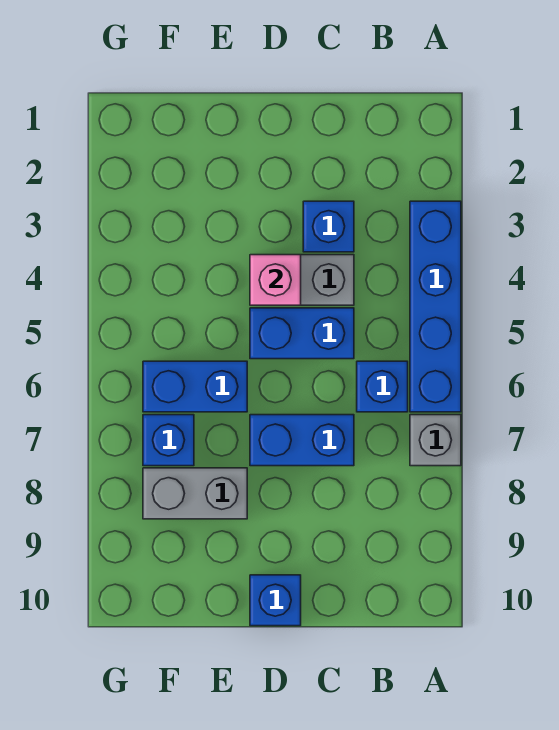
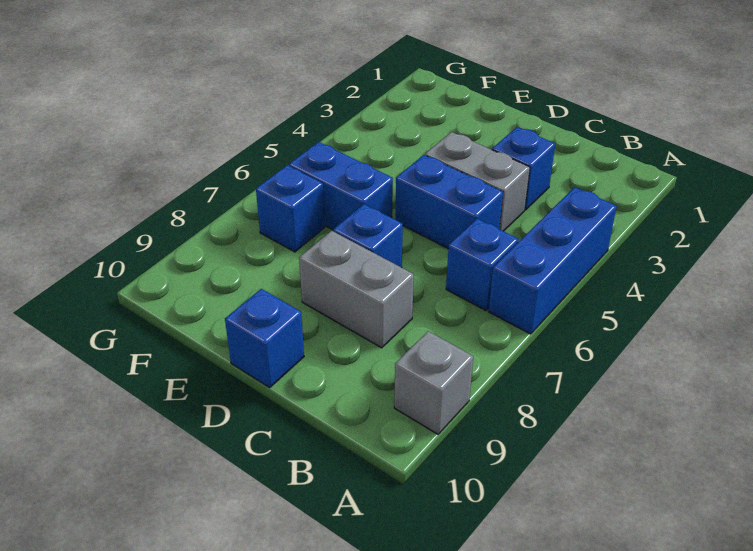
blue 1x4 brick [410,201,461,412] -> blue 1x3 brick [489,187,617,334]
grey 1x1 brick [410,415,461,466] -> grey 1x1 brick moved to [394,331,473,434]
blue 1x2 brick [250,415,354,466] -> blue 1x1 brick [333,204,403,267]
pink 1x1 brick [250,255,301,305] -> none
grey 1x2 brick [143,468,247,519] -> grey 1x2 brick moved to [299,231,414,348]

